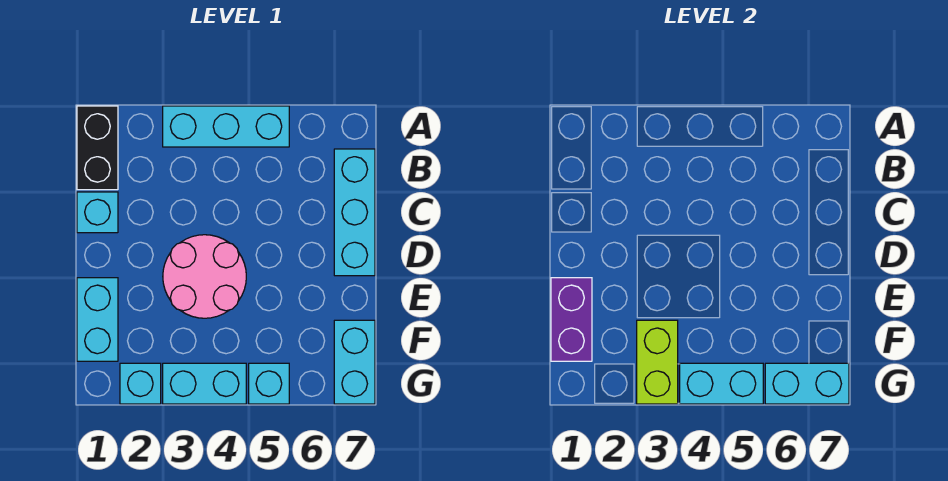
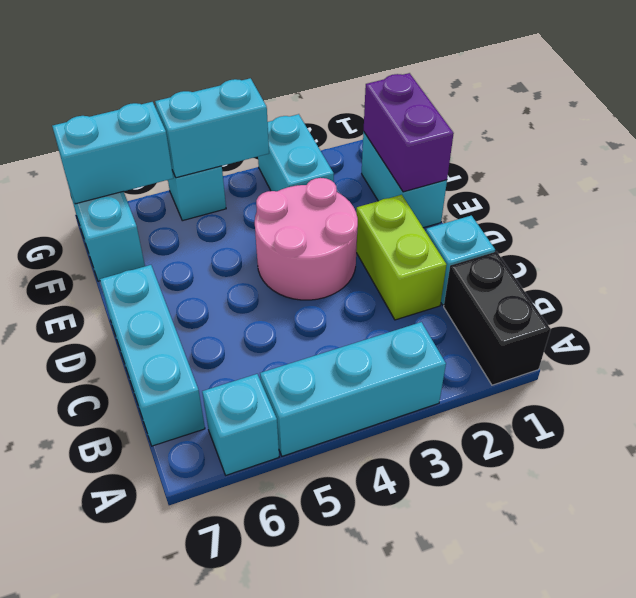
lime 1x2 brick [637,320,678,404] -> lime 1x2 brick moved to [356,195,447,320]
cyan 1x1 brick [120,363,161,404] -> cyan 1x1 brick moved to [202,374,279,475]
cyan 1x2 brick [163,363,246,404] -> cyan 1x2 brick turned to [258,114,334,191]

